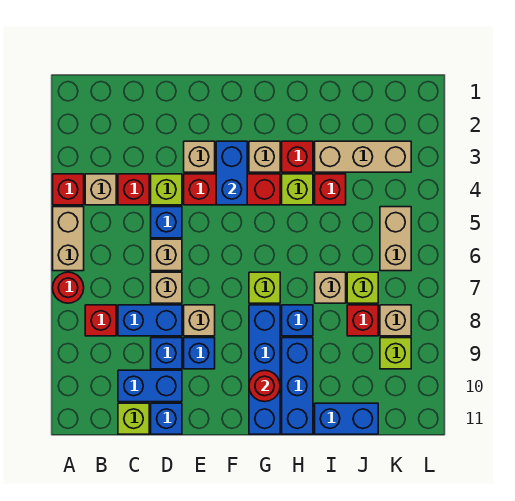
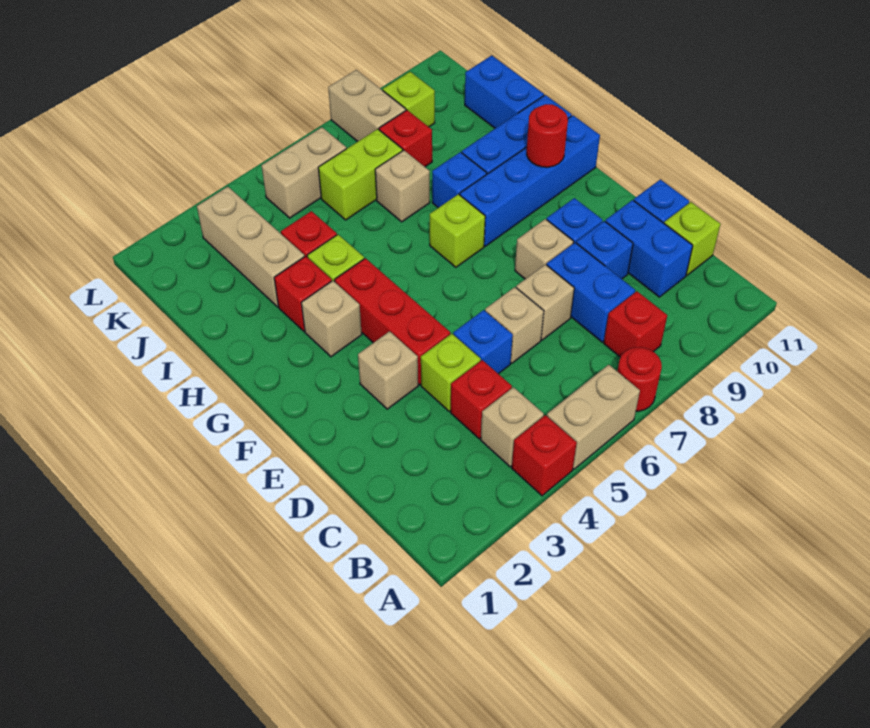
blue 1x2 brick [216,141,247,205] -> none
lime 1x1 brick [347,272,378,303] -> lime 1x2 brick [318,129,403,220]
tan 1x1 brick [380,305,411,336] -> tan 1x2 brick [328,70,406,142]

